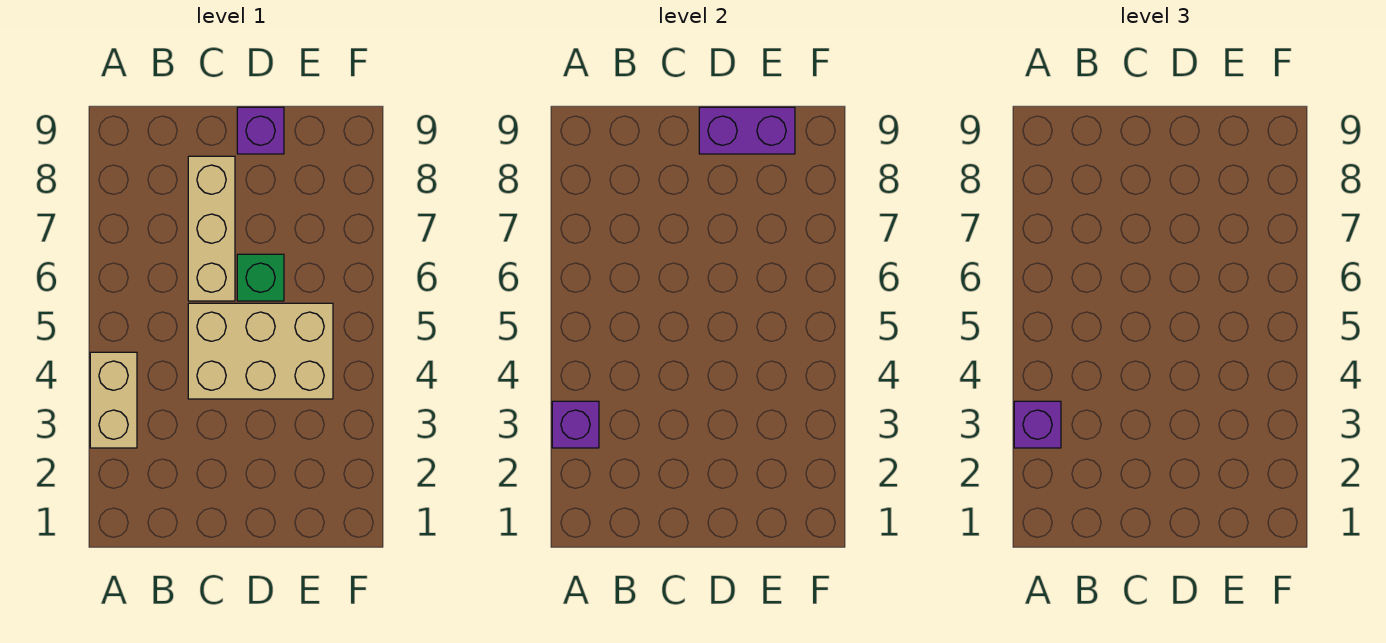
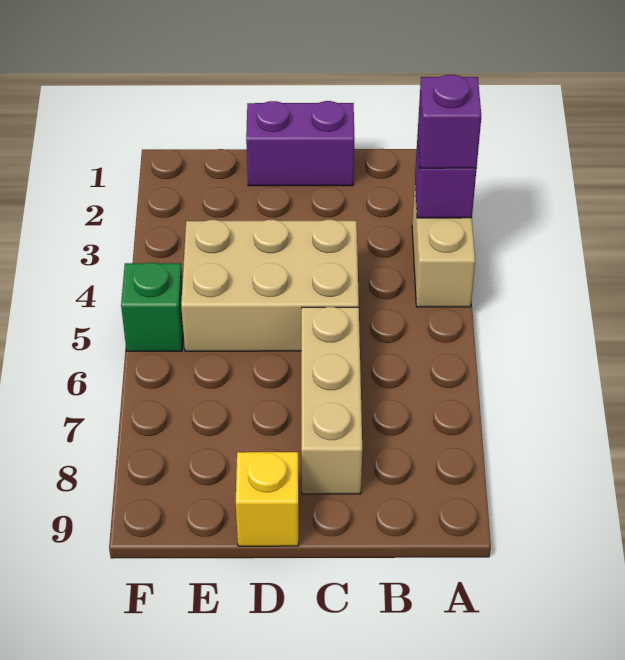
green 1x1 brick [237,254,284,301] -> green 1x1 brick moved to [121,263,183,351]
purple 1x1 brick [237,107,284,154] -> yellow 1x1 brick [236,452,299,546]
purple 1x2 brick [699,107,795,154] -> purple 1x2 brick moved to [246,101,354,186]

